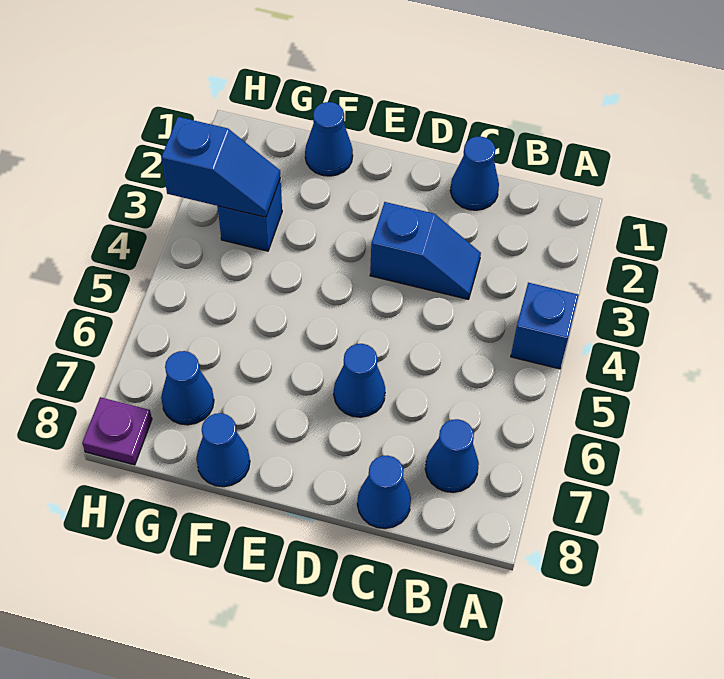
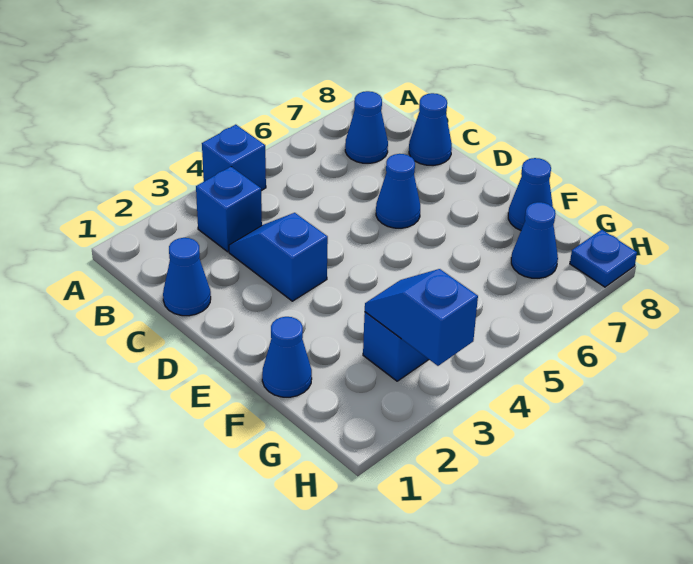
none -> blue 1x1 brick [196,167,262,252]
purple 1x1 plate [82,397,152,465] -> blue 1x1 plate [570,230,637,287]

